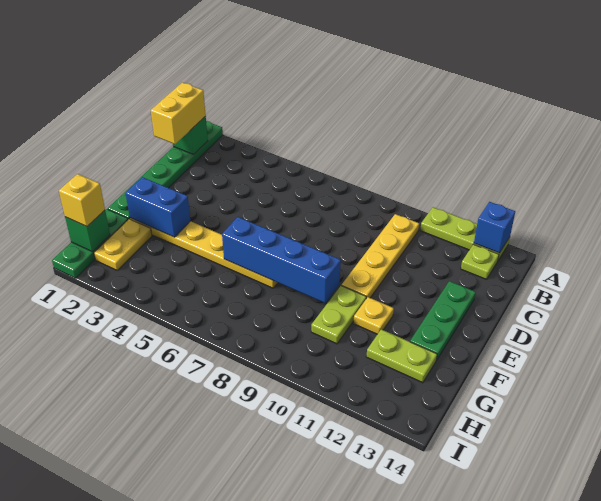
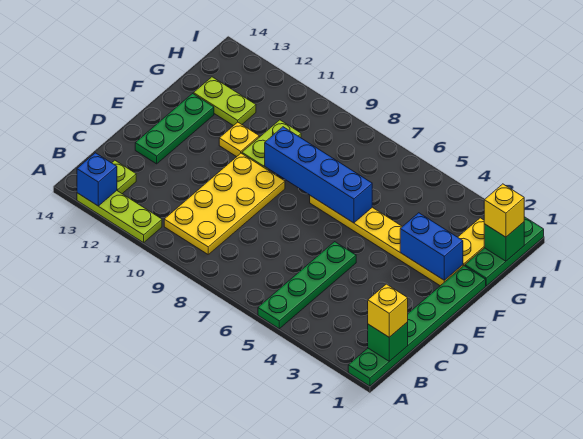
none -> green 1x4 plate [258,242,356,329]
yellow 1x2 brick [151,83,206,144] -> yellow 1x1 brick [368,284,408,337]
yellow 1x4 plate [342,214,419,299] -> yellow 2x4 plate [164,153,285,254]

